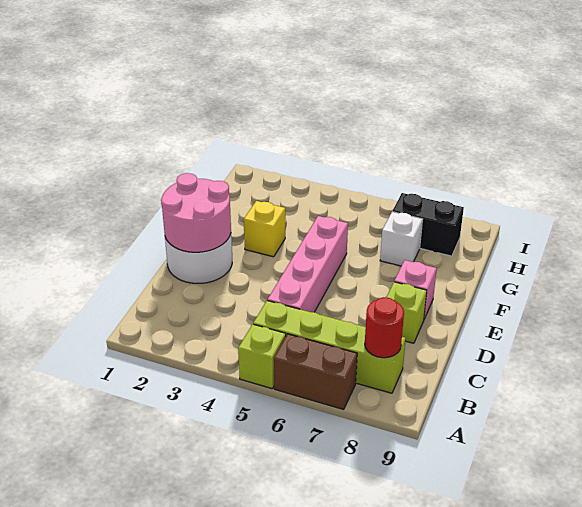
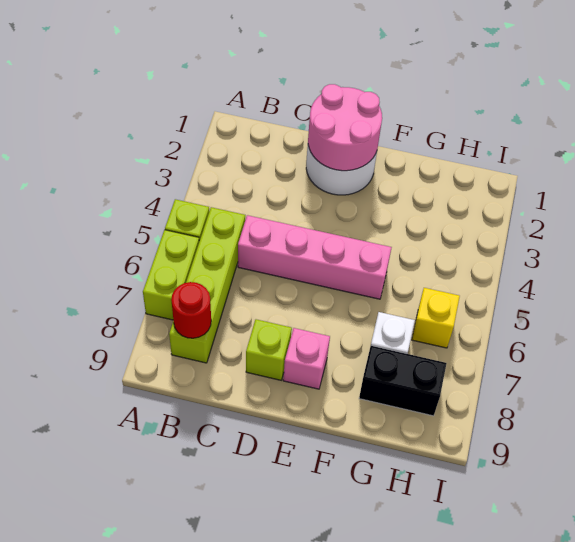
brown 1x2 brick [274,334,357,409] -> lime 1x2 brick [143,230,199,320]
yellow 1x1 brick [244,201,285,257] -> yellow 1x1 brick moved to [412,288,460,348]
black 1x2 brick [392,193,464,256] -> black 1x2 brick turned to [359,346,447,416]

